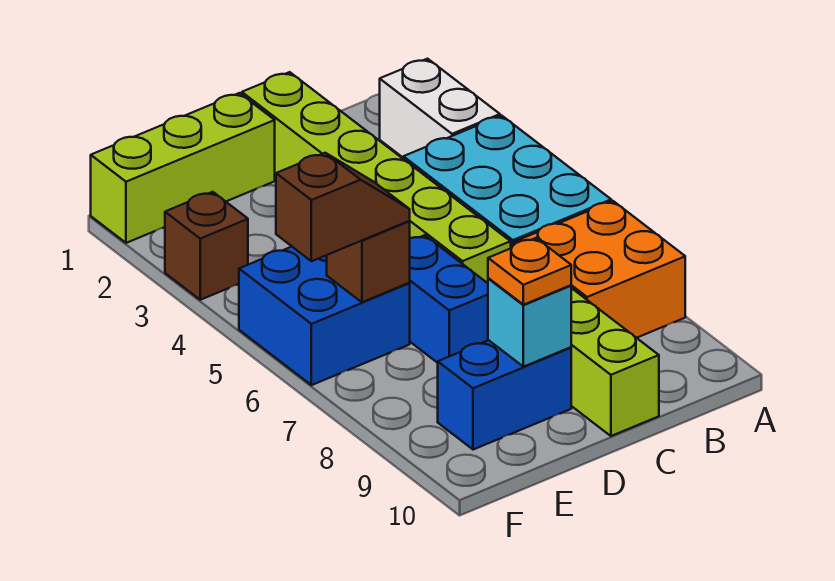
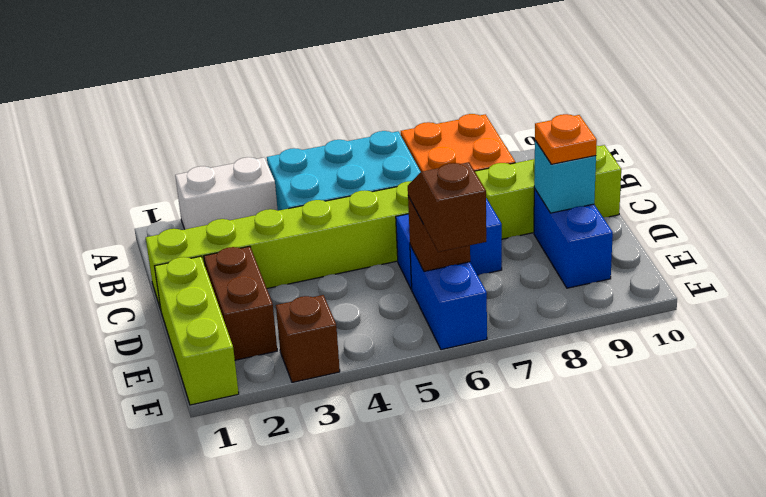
none -> brown 1x2 brick [204,246,277,360]
blue 2x2 brick [239,247,410,385] -> blue 1x2 brick [410,245,487,350]

